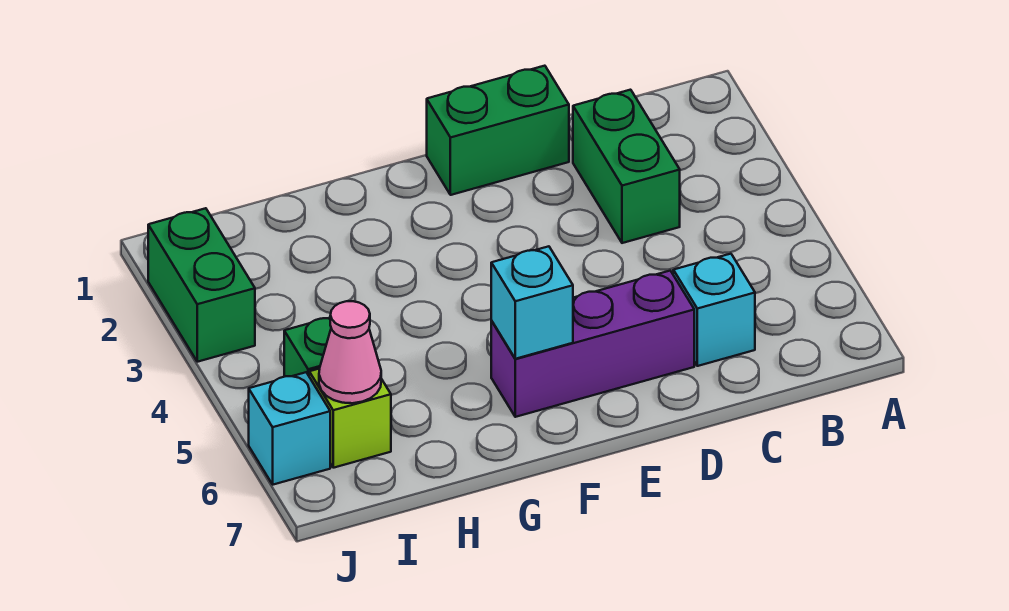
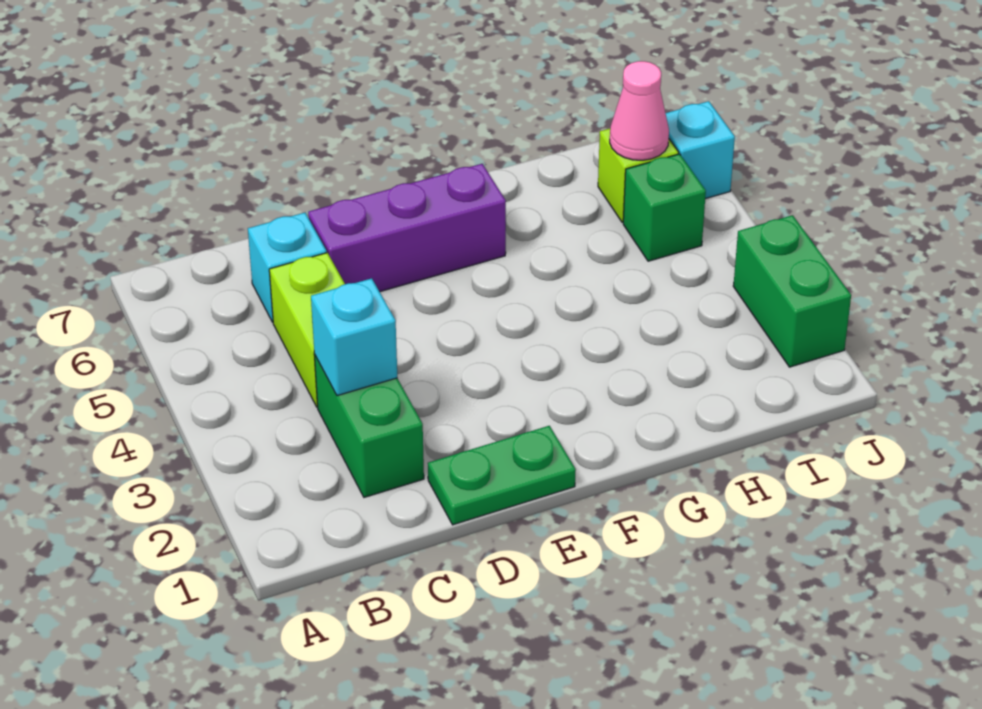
none -> lime 1x2 brick [269,253,345,407]
green 1x2 brick [427,66,569,195] -> green 1x2 plate [428,426,576,525]
cyan 1x1 brick [491,246,573,359] -> cyan 1x1 brick moved to [311,278,397,396]

